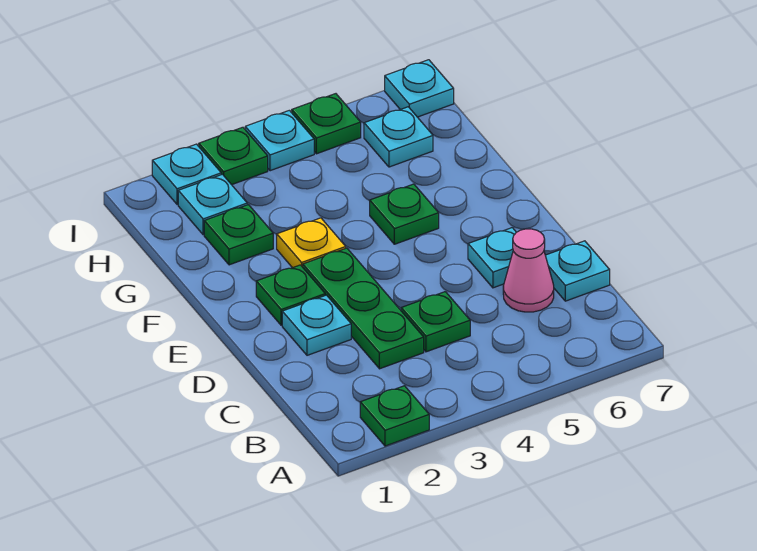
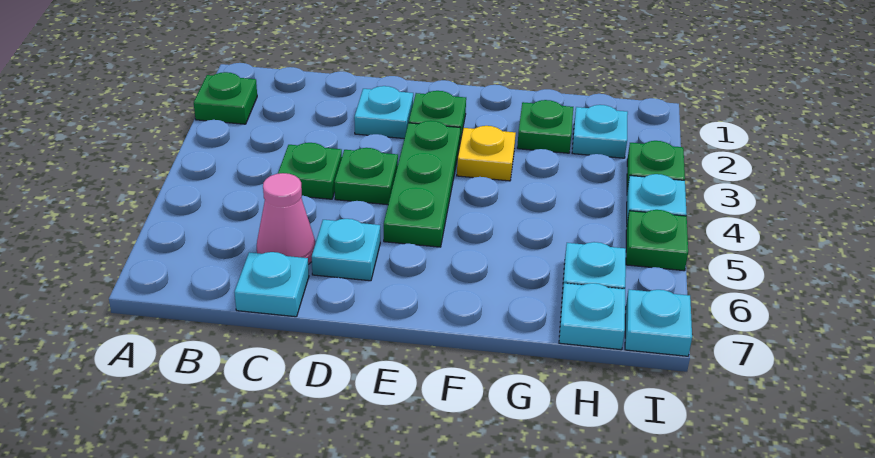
green 1x3 plate [303,248,424,369] -> green 1x3 plate turned to [384,121,461,247]
green 1x1 plate [370,184,439,244] -> green 1x1 plate moved to [335,148,398,205]
cyan 1x1 plate [152,144,221,204] -> cyan 1x1 plate moved to [559,283,625,350]

